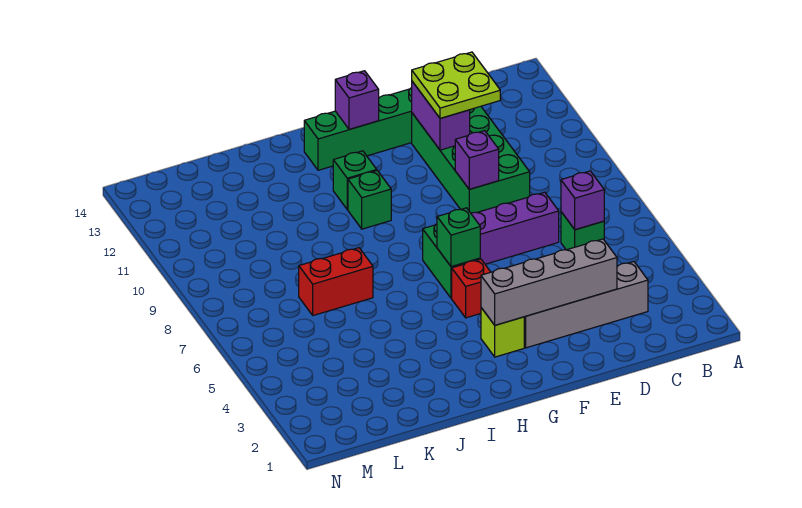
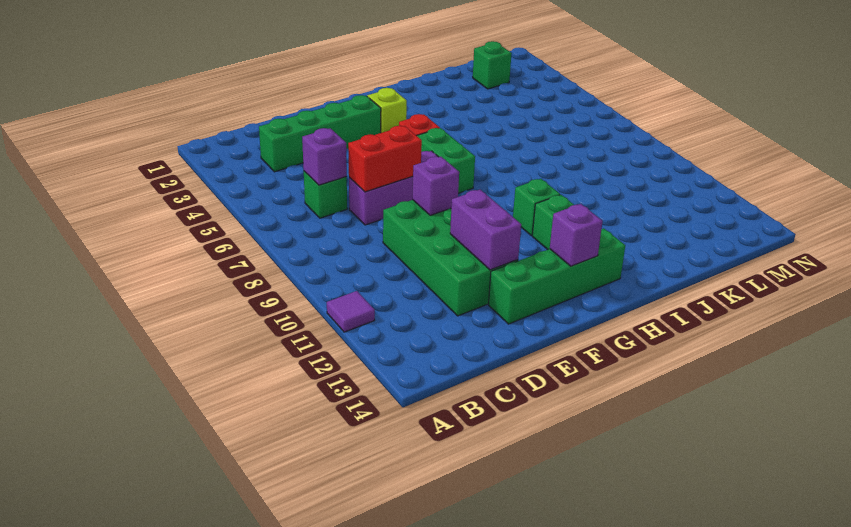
none -> purple 1x1 tile [327,291,375,332]
grey 1x4 brick [524,262,648,348] -> green 1x4 brick [259,95,381,172]
grey 1x4 brick [481,239,617,325] -> none
lime 2x2 plate [412,52,500,118] -> none
green 1x1 brick [437,208,480,267] -> green 1x1 brick moved to [473,41,512,89]
red 1x2 brick [299,248,373,315] -> red 1x2 brick moved to [348,126,422,192]

